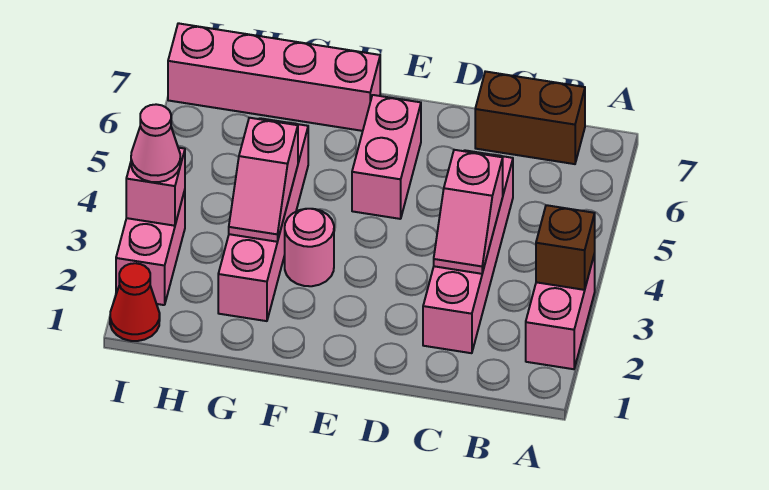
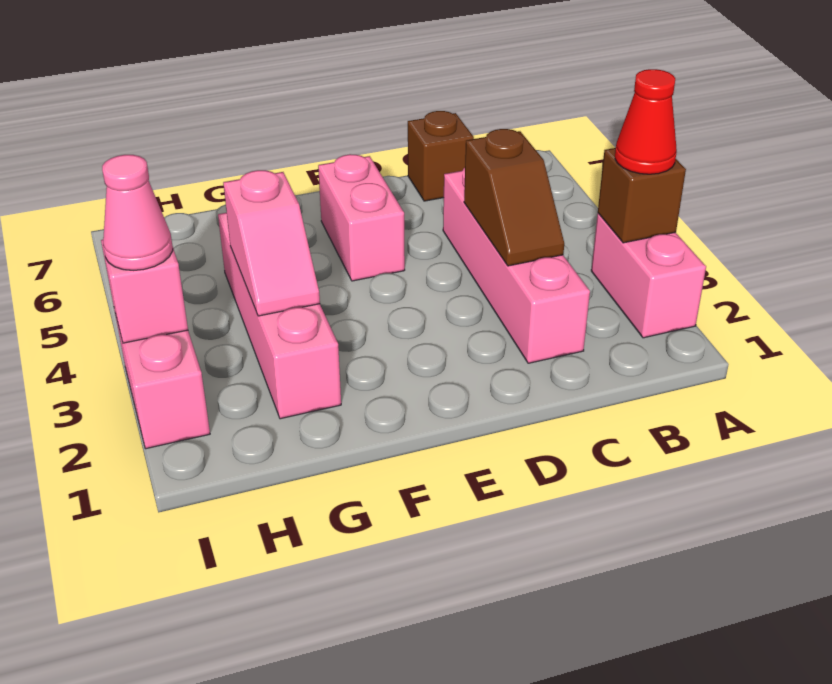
brown 1x2 brick [475,71,585,164] -> brown 1x1 brick [408,111,474,201]
pink 1x2 slope [434,150,503,274] -> brown 1x2 slope [464,129,564,266]
pink 1x1 round brick [285,209,334,286] -> none
pink 1x4 brick [168,23,380,131] -> none
red 1x1 cone [110,263,160,341] -> red 1x1 cone moved to [615,69,677,174]

